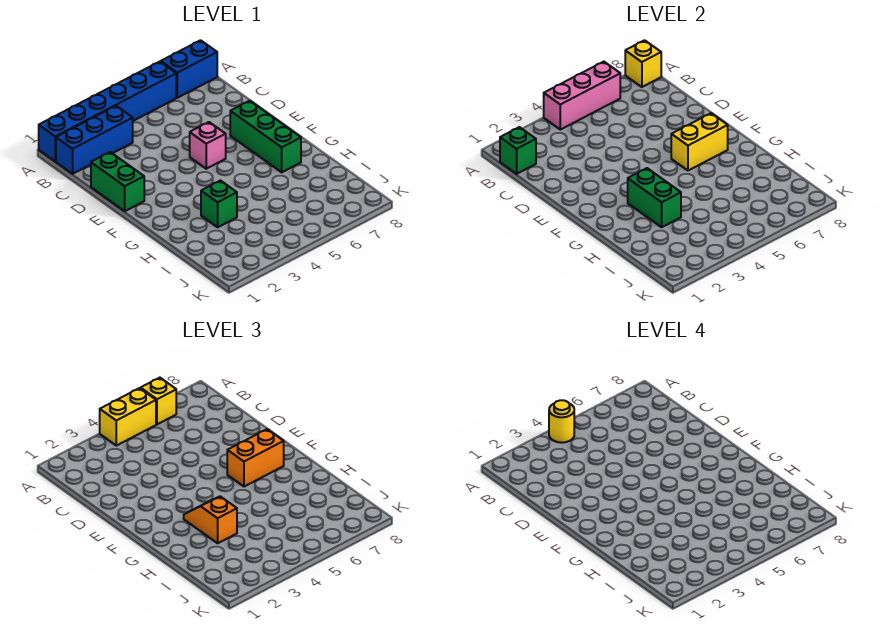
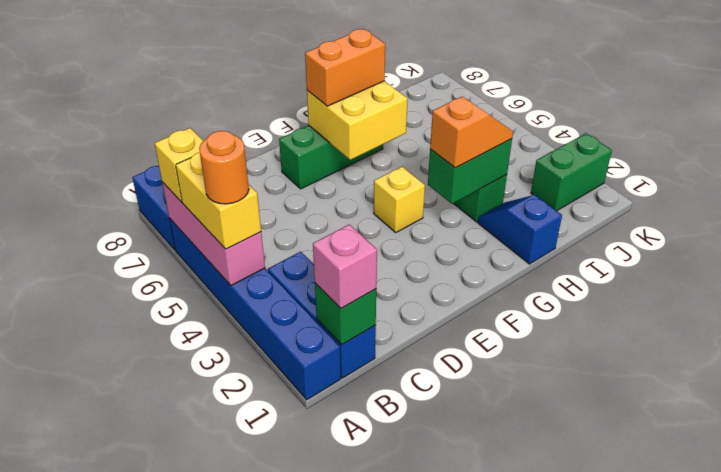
yellow 1x1 round brick [549,400,574,443] -> orange 1x1 round brick [199,131,249,204]
yellow 1x1 brick [625,40,661,87] -> yellow 1x1 brick moved to [374,167,425,232]
green 1x2 brick [91,152,144,211] -> green 1x2 brick moved to [531,133,612,211]
pink 1x1 brick [190,122,226,169] -> pink 1x1 brick moved to [313,224,377,308]
yellow 1x2 brick [671,113,728,171] -> yellow 2x2 brick [307,81,408,160]
orange 1x2 brick [227,429,284,487] -> orange 1x2 brick turned to [305,29,385,106]
orange 1x2 slope [184,496,237,543] -> orange 1x2 slope turned to [430,97,513,168]
none -> blue 1x2 slope [478,195,562,264]

